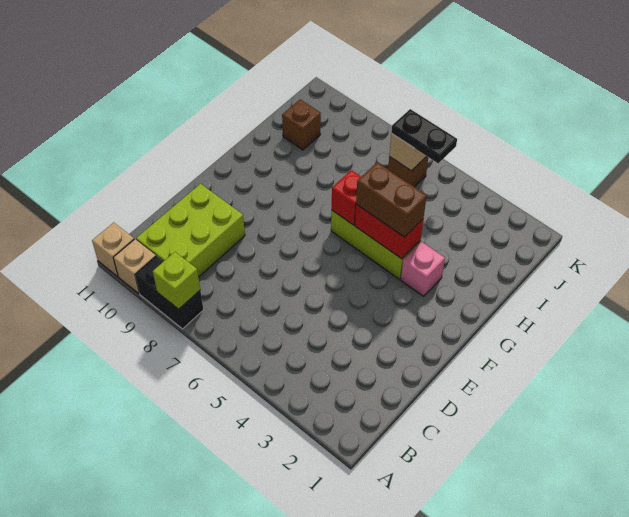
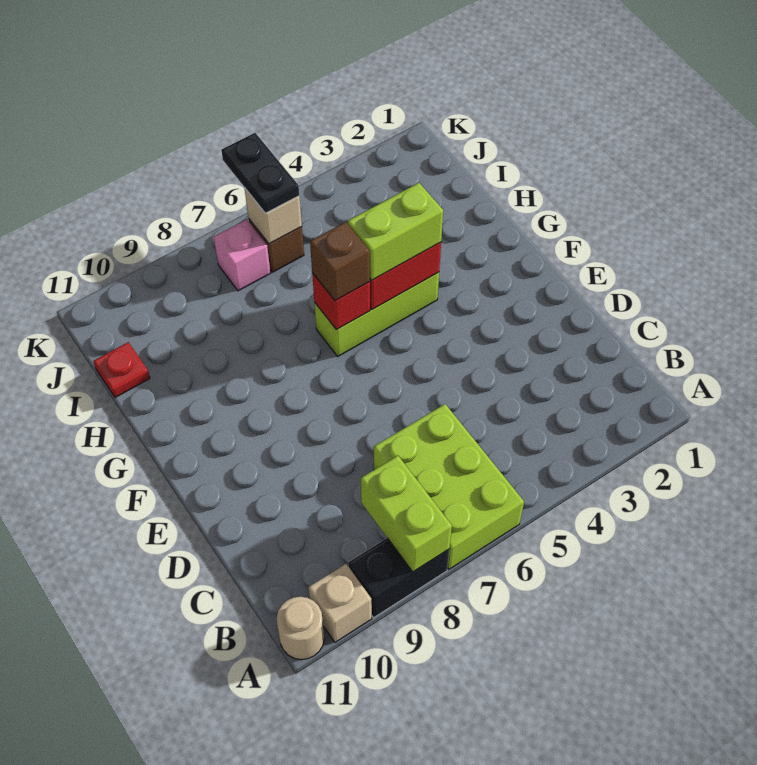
lime 1x1 brick [153,252,200,309] -> lime 1x2 brick [361,456,452,572]
tan 1x1 brick [92,222,134,277] -> tan 1x1 round brick [277,597,324,660]
lime 2x3 brick [136,184,245,277] -> lime 2x3 brick moved to [374,404,524,569]
pink 1x1 brick [401,242,445,296] -> pink 1x1 brick moved to [214,219,270,291]
brown 1x2 brick [356,163,427,237] -> lime 1x2 brick [348,183,443,280]
brown 1x1 brick [282,99,321,150] -> brown 1x1 brick moved to [310,222,370,301]
none -> red 1x1 plate [93,342,150,398]
black 1x2 plate [391,109,457,163] -> black 1x2 plate turned to [221,133,299,213]

